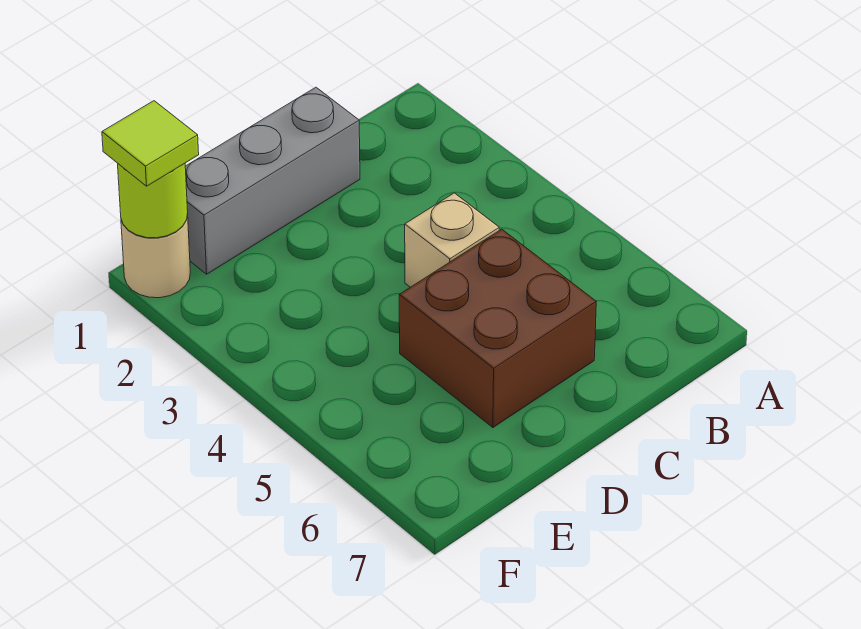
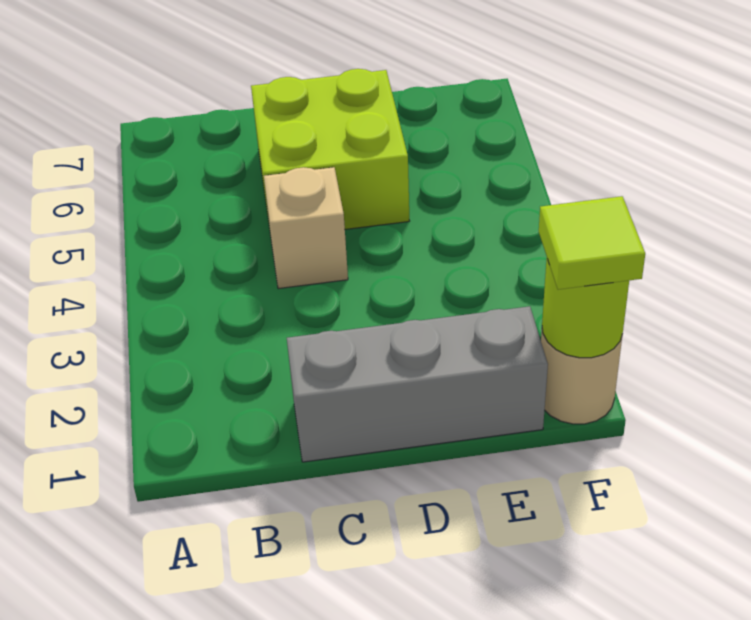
brown 2x2 brick [399,229,596,427] -> lime 2x2 brick [251,69,409,229]

